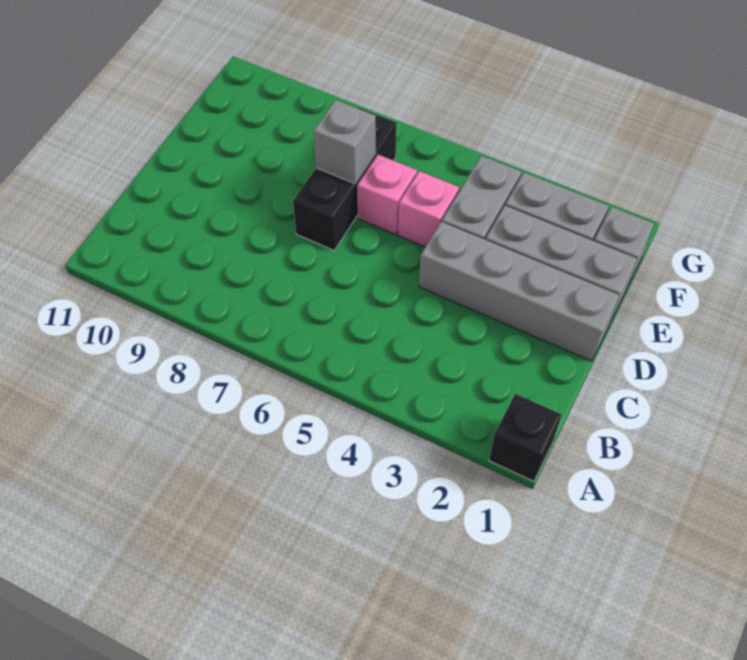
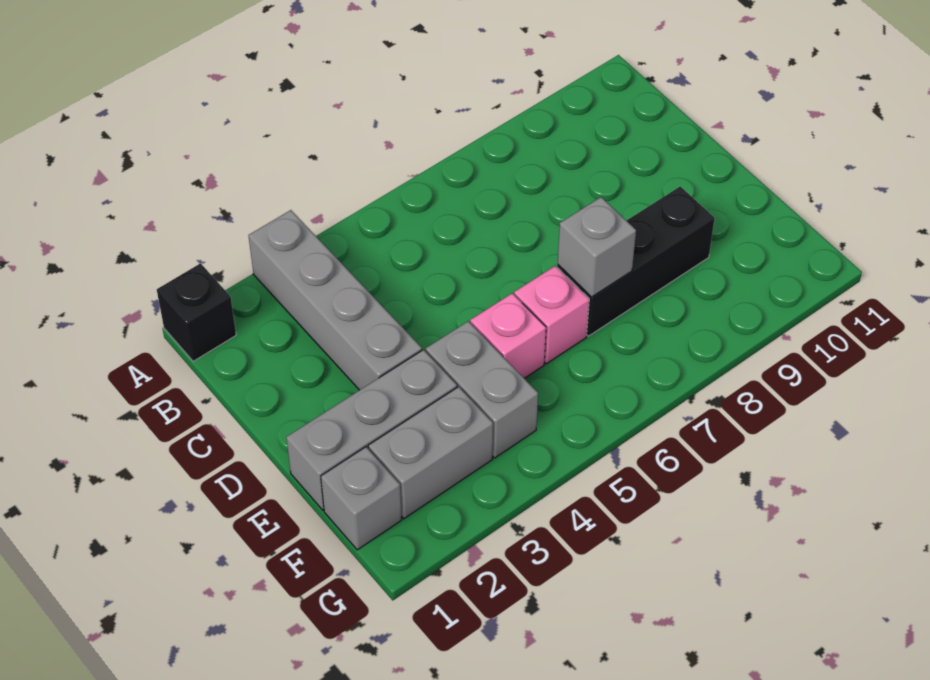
grey 1x4 brick [419,222,620,361] -> grey 1x4 brick turned to [248,210,422,390]
black 1x3 brick [293,107,397,250] -> black 1x3 brick turned to [557,186,715,336]

